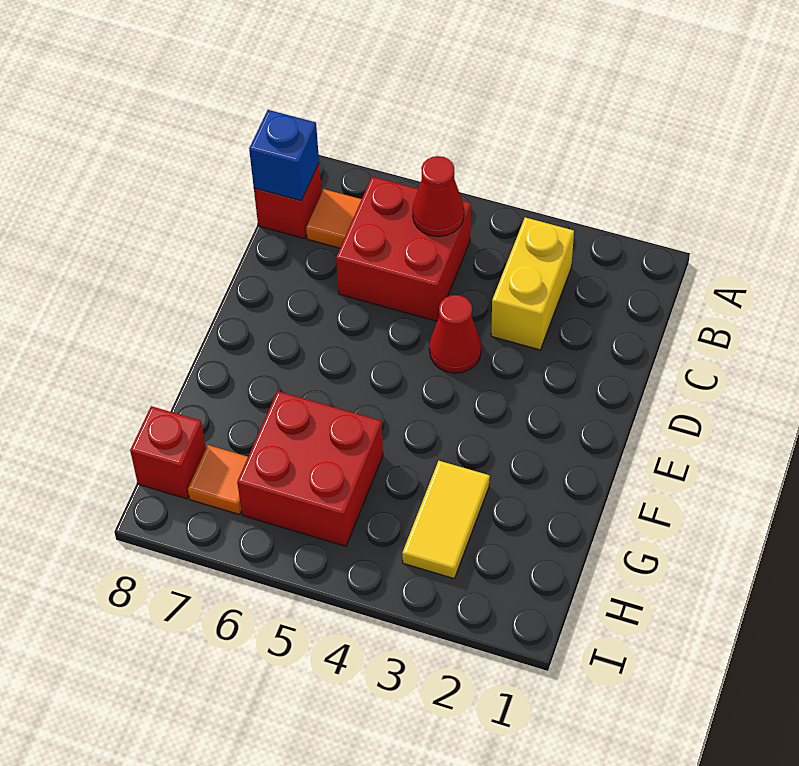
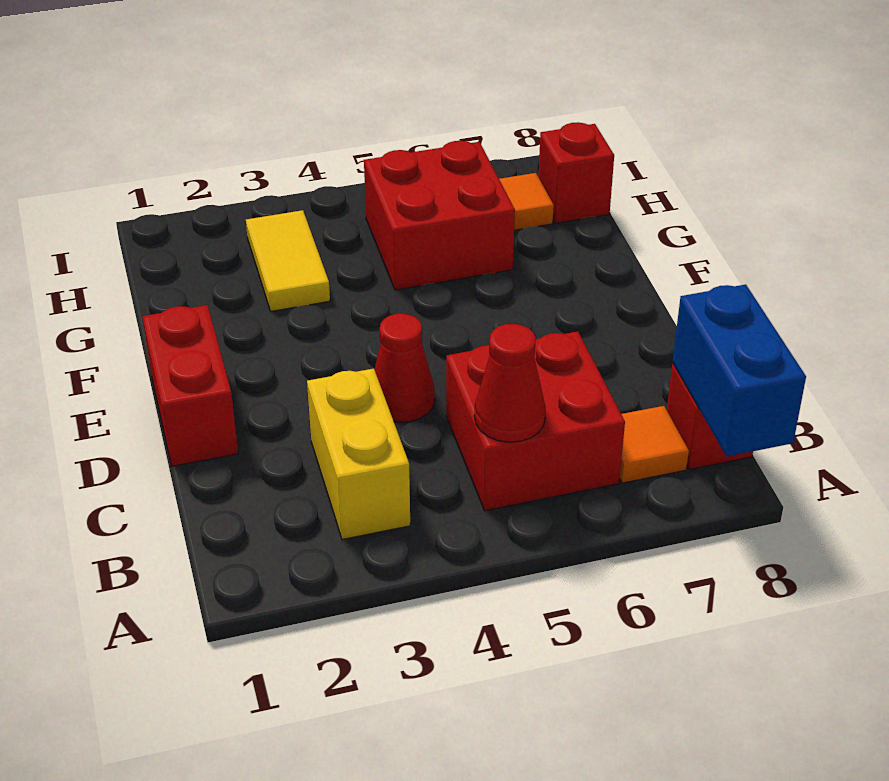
blue 1x1 brick [249,110,319,201] -> blue 1x2 brick [673,284,806,456]
none -> red 1x2 brick [142,305,238,466]

